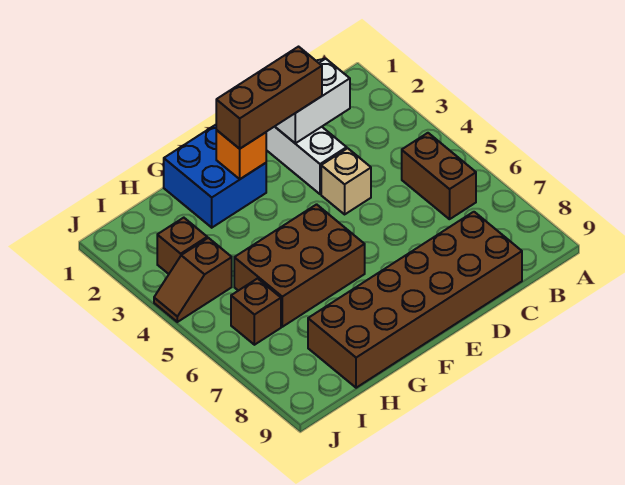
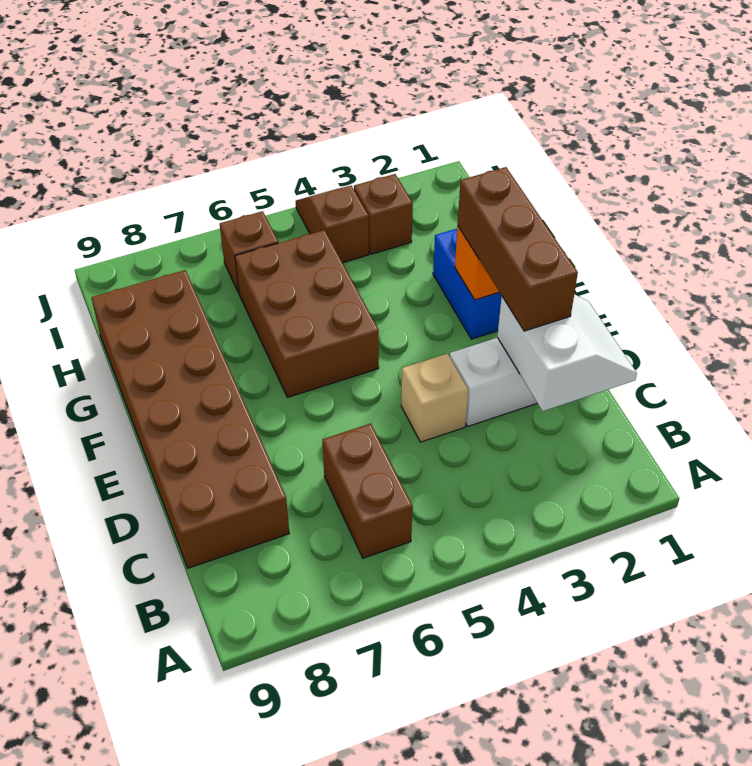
brown 1x2 brick [402,133,476,219] -> brown 1x2 brick turned to [323,424,412,558]

